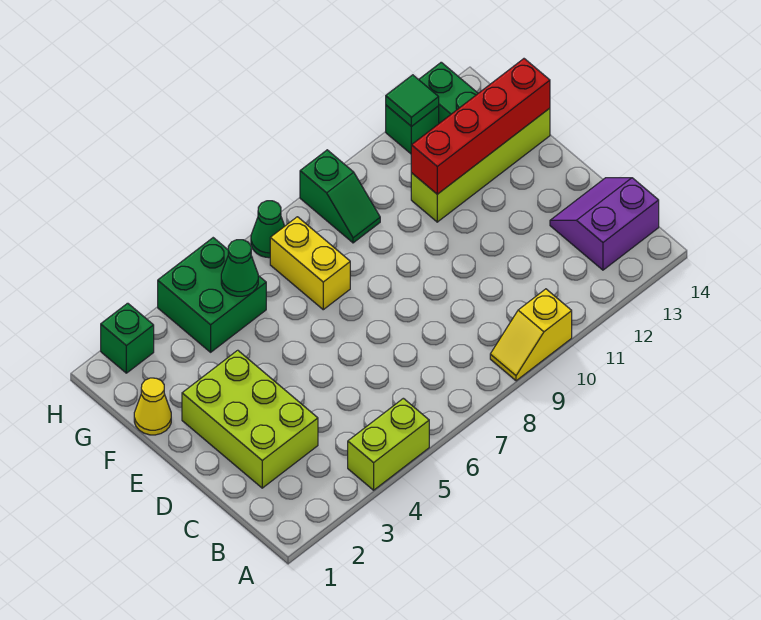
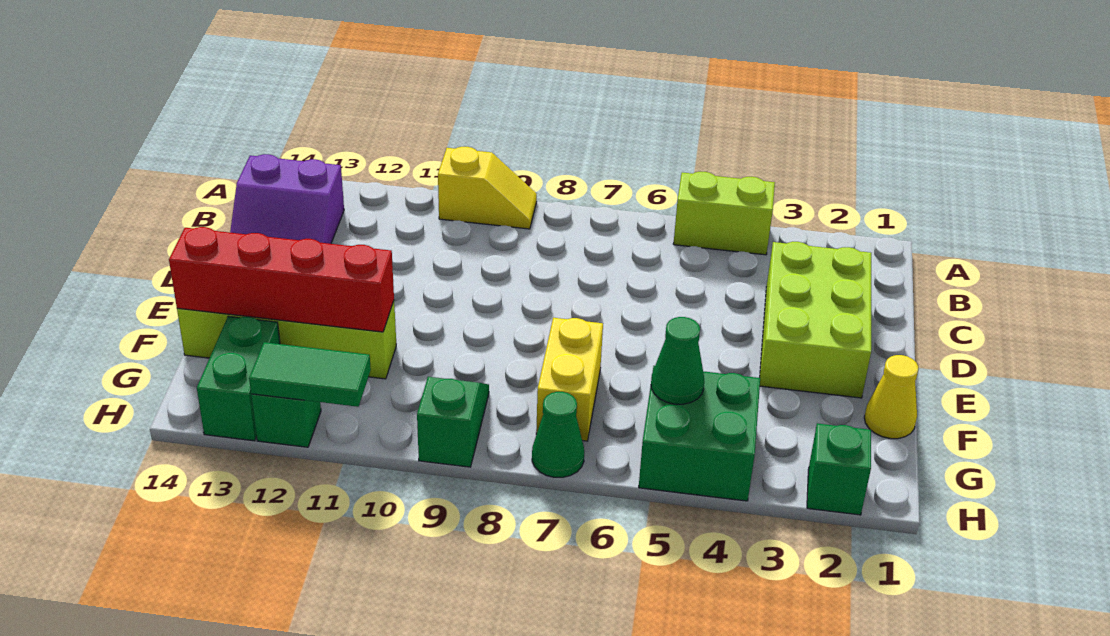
green 1x1 tile [386,75,439,126] -> green 1x2 tile [249,342,371,407]

